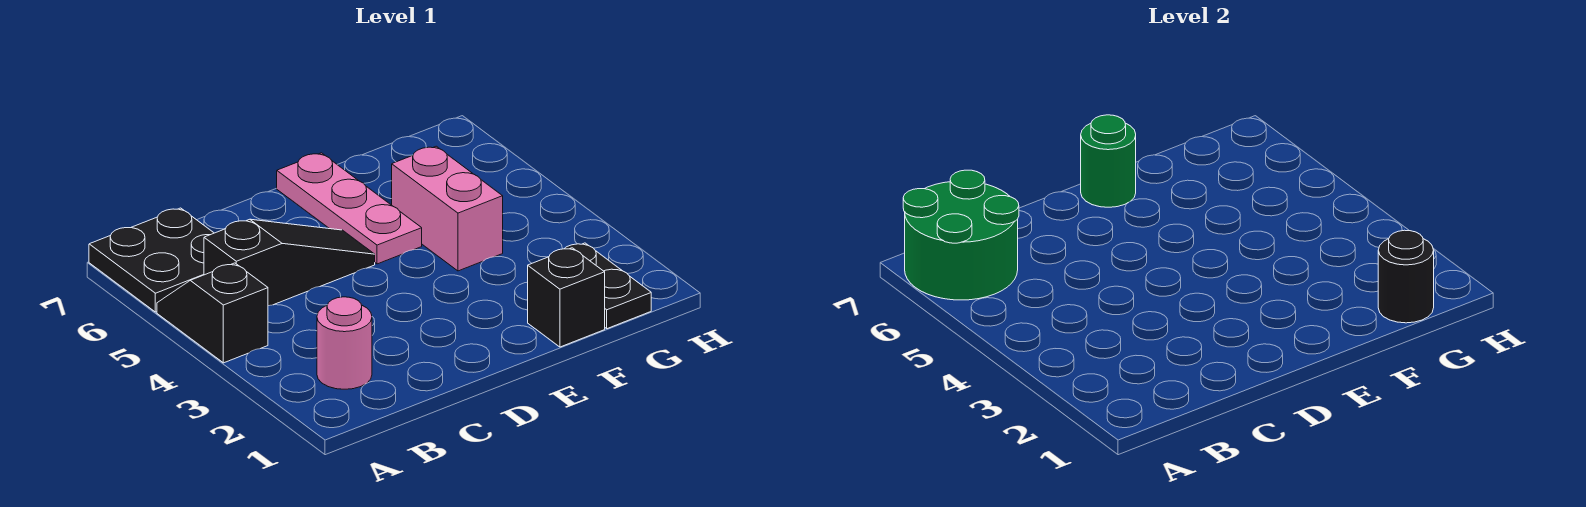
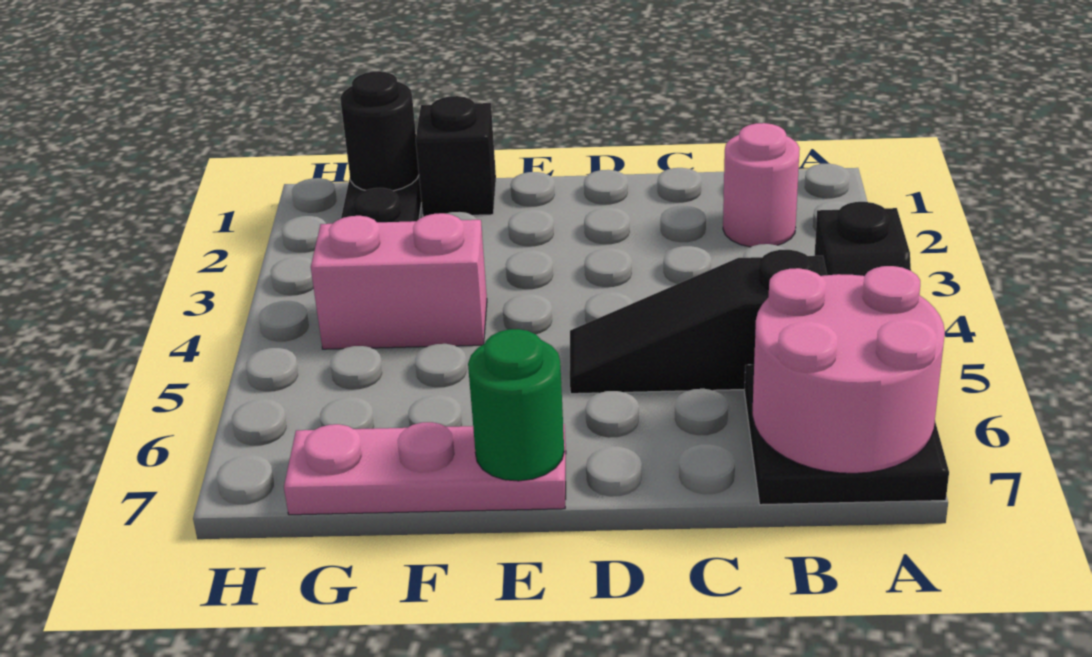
green 2x2 round brick [903,170,1019,300] -> pink 2x2 round brick [753,266,945,473]
pink 1x3 plate [277,153,422,264] -> pink 1x3 plate turned to [284,422,566,515]
pink 1x2 brick [392,146,503,271] -> pink 1x2 brick turned to [311,213,487,349]

